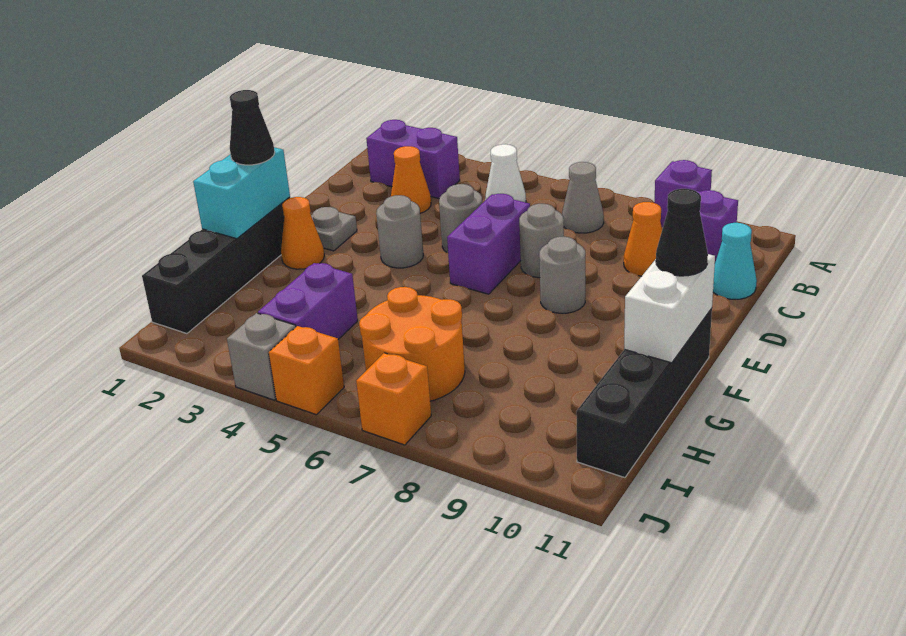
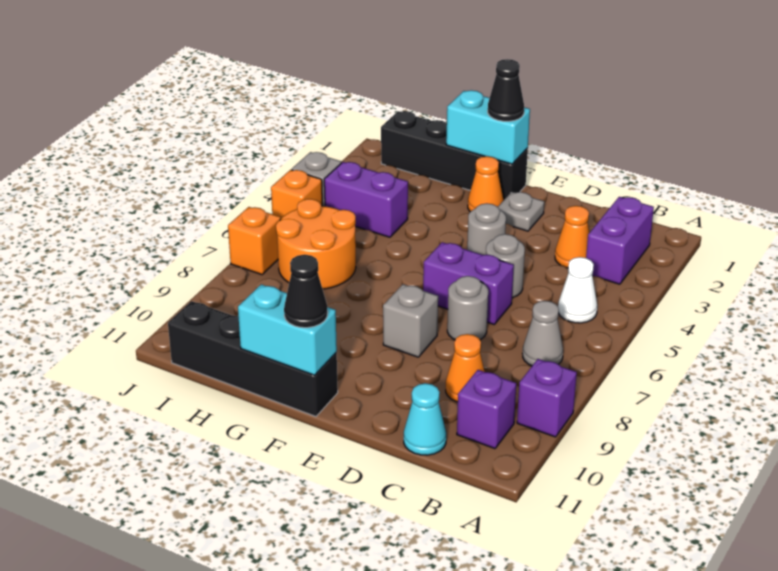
grey 1x1 round brick [539,237,585,313] -> grey 1x1 brick [383,284,438,357]
white 1x2 brick [624,254,715,363] -> cyan 1x2 brick [238,284,337,375]

